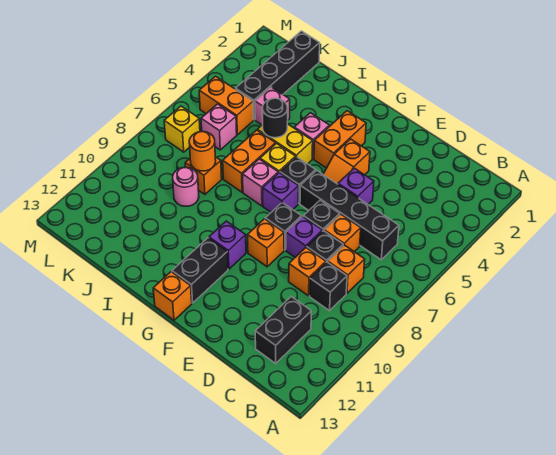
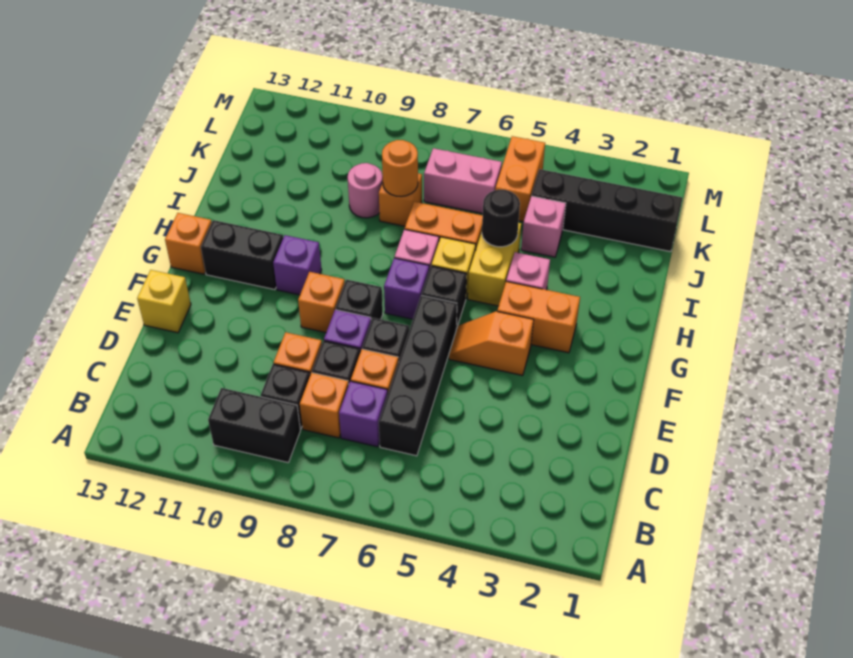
black 1x2 brick [255,297,311,363] -> black 1x2 brick moved to [208,388,300,463]
purple 1x1 brick [338,168,374,204] -> purple 1x1 brick moved to [339,381,388,447]
pink 1x1 brick [201,104,237,150] -> pink 1x2 brick [424,148,502,214]
yellow 1x1 brick [164,106,200,152] -> yellow 1x1 brick moved to [137,270,191,333]

